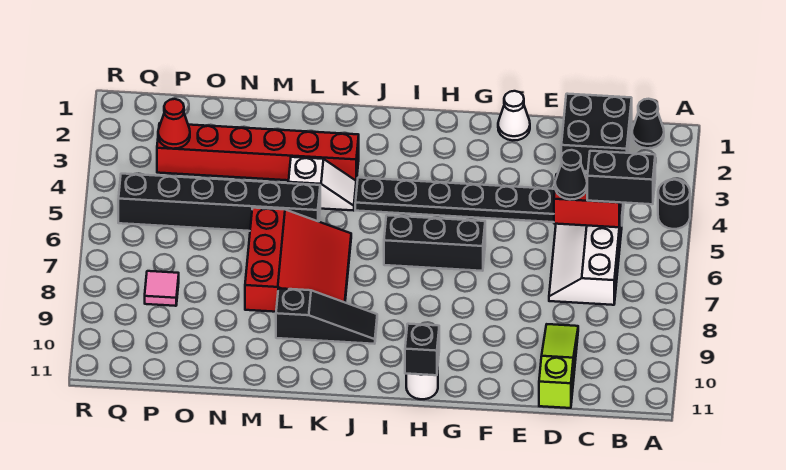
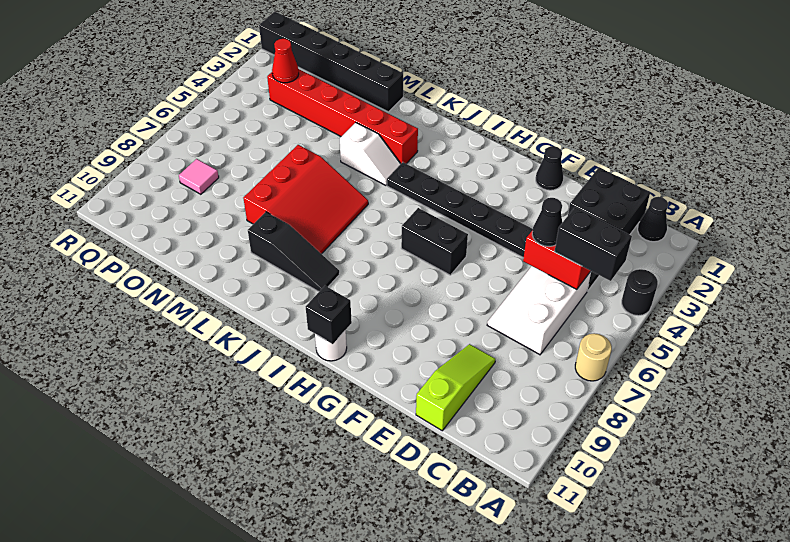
none -> tan 1x1 round brick [575,333,612,381]
white 1x1 cone [498,91,530,140] -> black 1x1 cone [536,146,563,190]
black 1x3 brick [384,215,485,271] -> black 1x2 brick [401,208,468,275]
black 1x6 brick [118,174,320,231] -> black 1x6 brick moved to [259,12,403,112]

